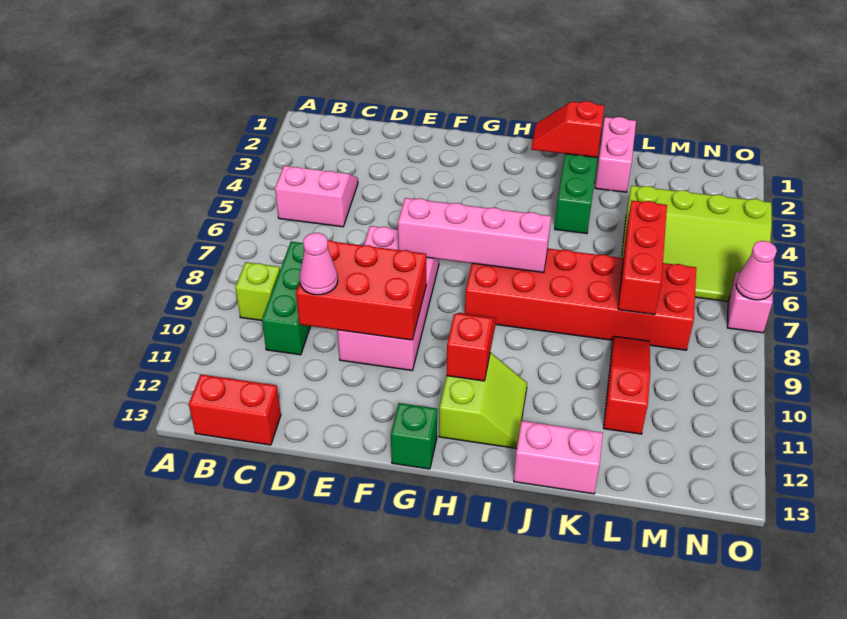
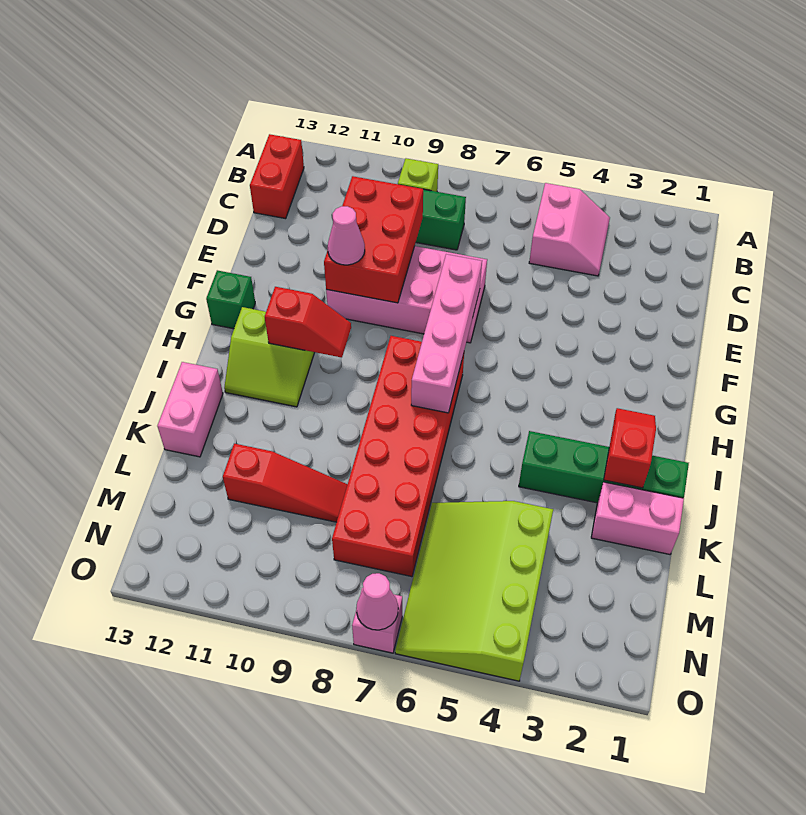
pink 1x1 cone [299,233,338,295] -> pink 1x1 cone moved to [328,206,365,265]
red 1x3 brick [618,201,667,315] -> none

